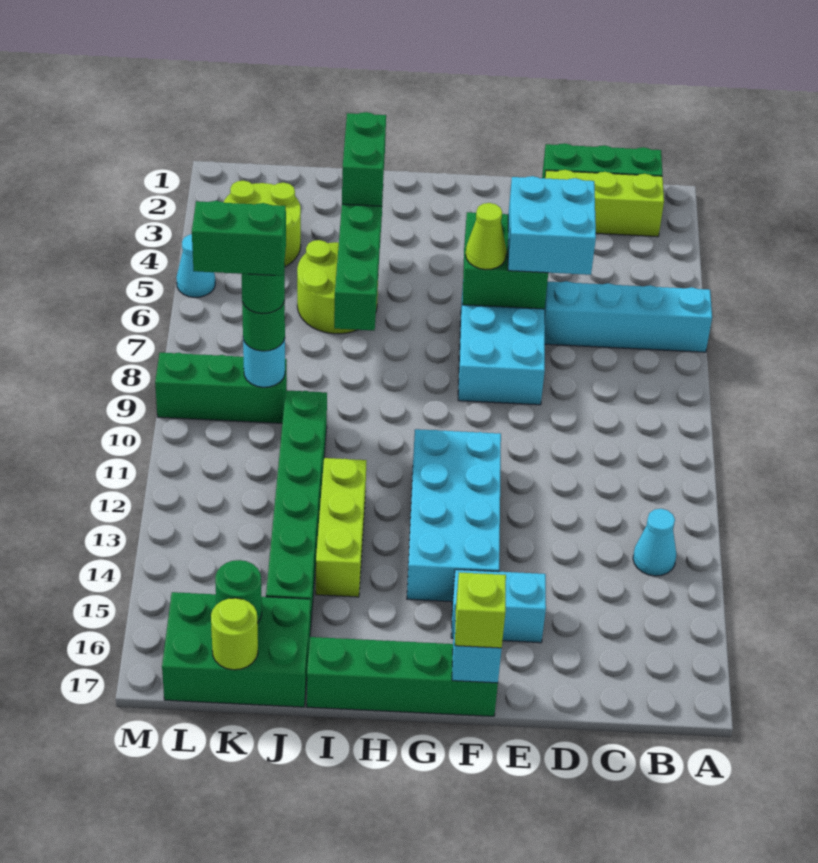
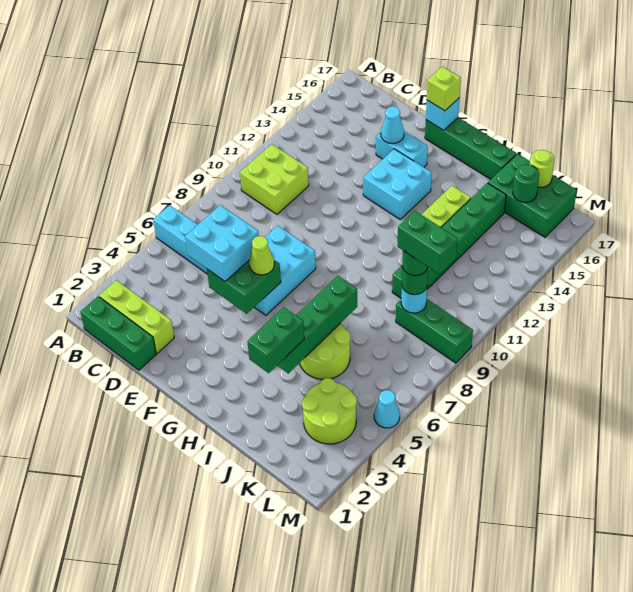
none -> lime 2x2 brick [240,144,309,214]
cyan 1x1 cone [633,509,677,576] -> cyan 1x1 cone moved to [381,106,404,144]
cyan 2x4 brick [407,429,501,602] -> cyan 2x2 brick [363,149,432,219]

